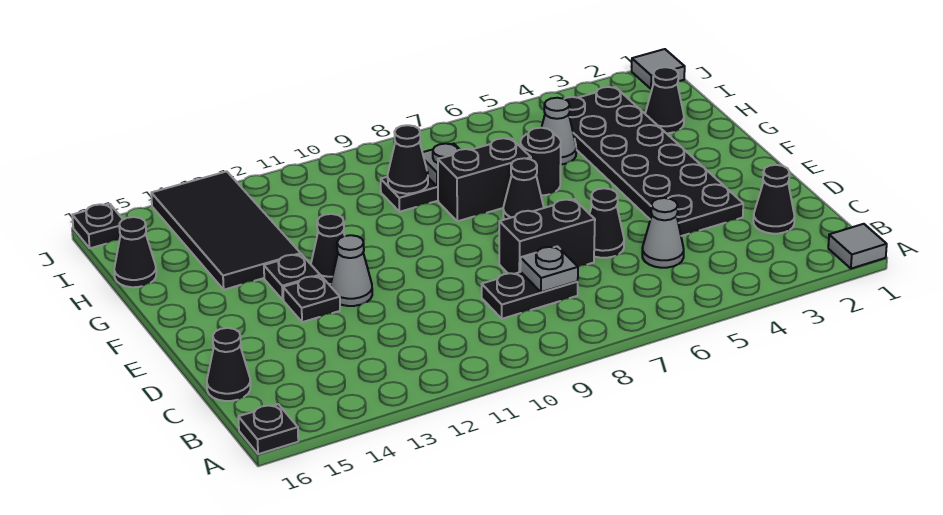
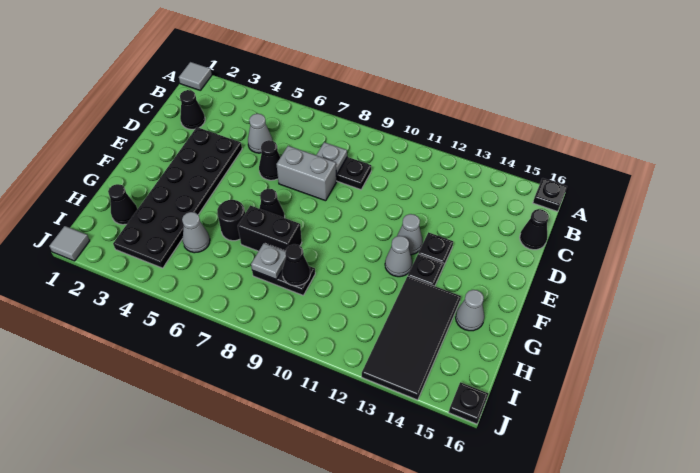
black 1x2 brick [499,199,595,274] -> grey 1x2 brick [276,146,337,201]
black 1x1 cone [311,214,345,284] -> grey 1x1 cone [385,236,412,277]
none -> grey 1x1 cone [456,290,484,331]
black 1x1 cone [114,217,156,287] -> none

